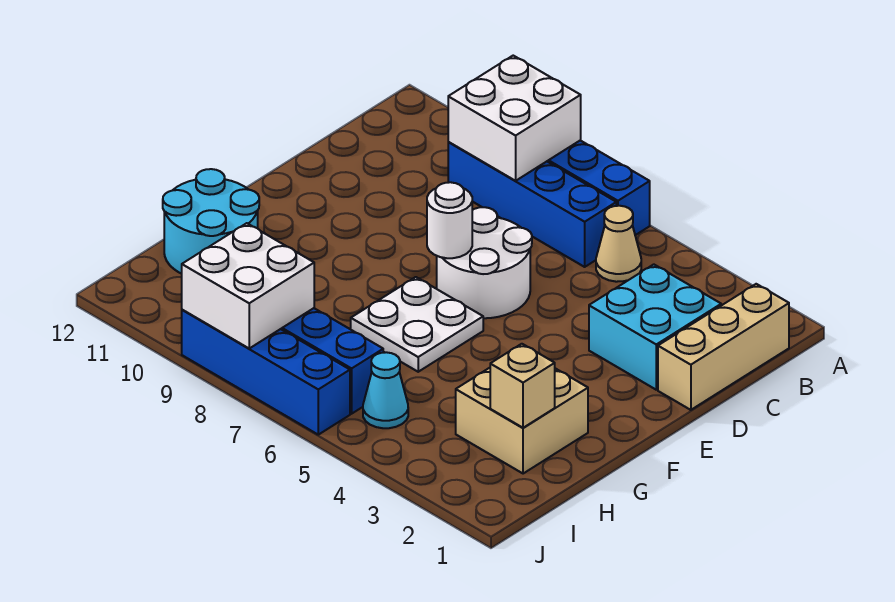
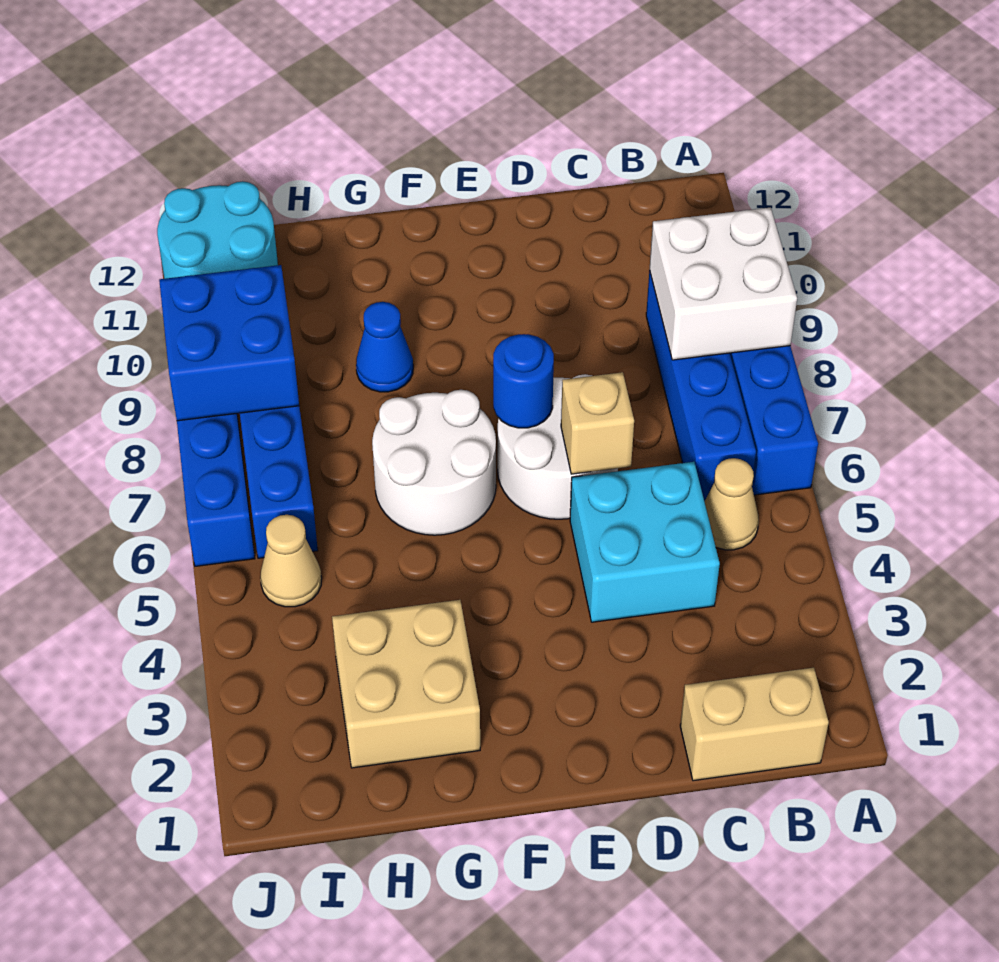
tan 1x3 brick [658,284,789,410] -> tan 1x2 brick [680,668,829,781]
cyan 2x2 brick [589,264,721,390] -> cyan 2x2 brick moved to [570,462,720,622]
white 1x1 round brick [427,182,472,258] -> blue 1x1 round brick [493,334,554,428]
white 2x2 plate [351,277,483,372] -> white 2x2 round brick [372,390,496,535]
none -> blue 1x1 cone [356,302,413,392]
cyan 2x2 round brick [163,169,259,274] -> cyan 2x2 round brick moved to [157,181,278,279]
tan 1x1 brick [490,344,555,428] -> tan 1x1 brick moved to [561,372,634,474]
cyan 1x1 cone [363,352,408,428] -> tan 1x1 cone [260,515,322,607]
white 2x2 brick [182,223,314,348] -> blue 2x2 brick [159,265,299,421]

